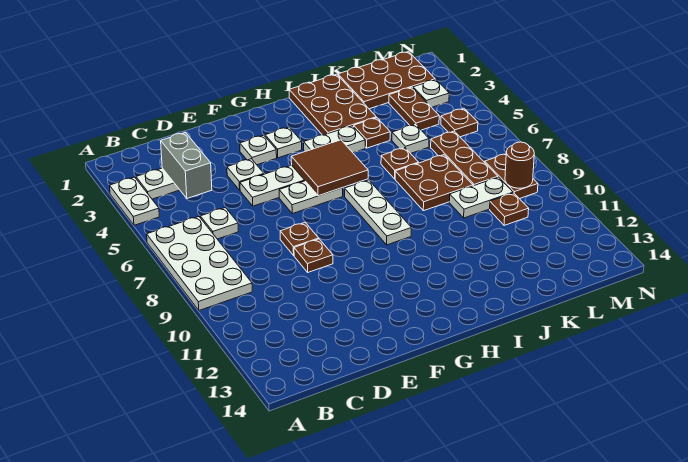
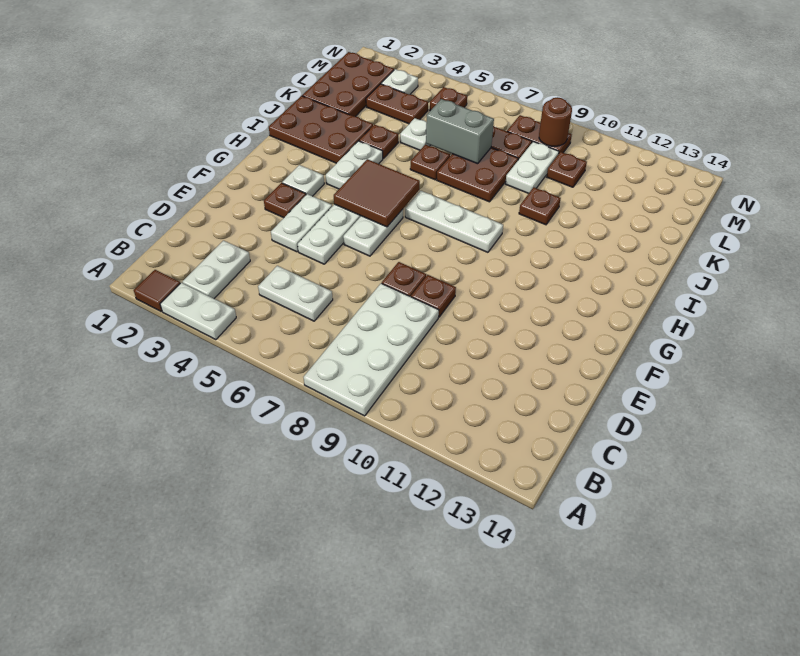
none -> brown 1x1 tile [134,270,180,311]
white 2x4 plate [147,217,252,310] -> white 2x4 plate turned to [304,283,439,416]
grey 1x2 brick [161,132,212,198] -> grey 1x2 brick moved to [426,99,494,164]
white 1x1 plate [200,208,239,239] -> white 1x2 plate [258,266,333,321]
white 1x1 plate [227,159,264,190] -> white 1x2 plate [271,194,332,252]
white 1x1 plate [240,135,277,165] -> brown 1x1 plate [264,183,306,218]
none -> brown 1x1 plate [519,187,561,225]

